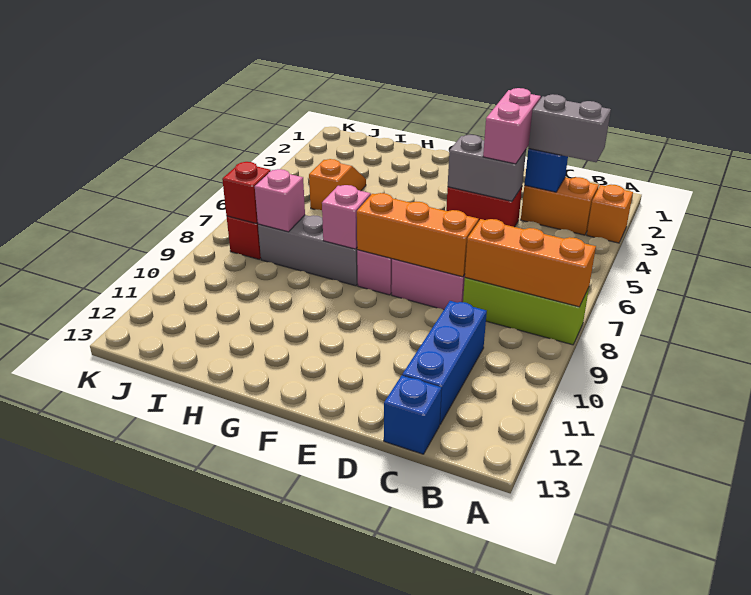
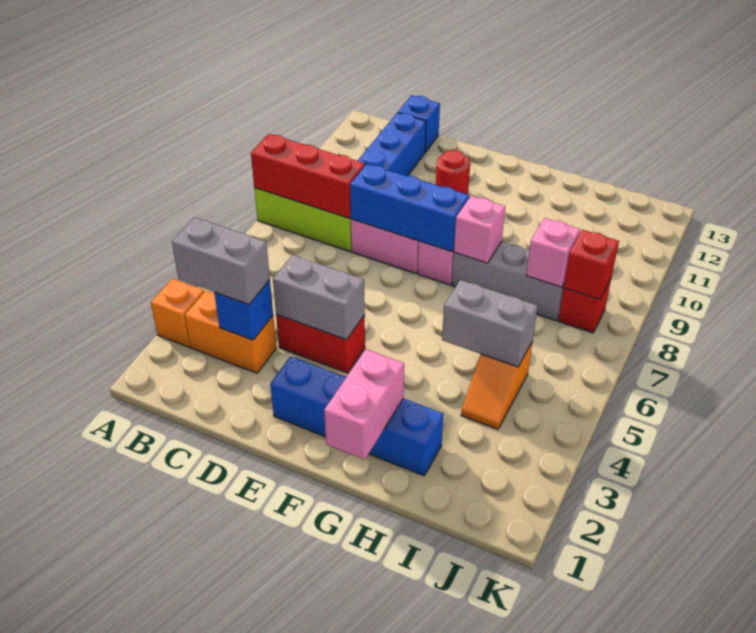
orange 1x3 brick [465,219,596,307] -> red 1x3 brick [251,134,365,218]
pink 1x2 brick [483,88,541,164] -> pink 1x2 brick moved to [324,349,404,460]
orange 1x3 brick [357,193,479,277] -> blue 1x3 brick [350,164,469,252]
none -> blue 1x4 brick [270,356,443,476]
none -> red 1x1 round brick [436,150,470,195]
none -> grey 1x2 brick [442,280,538,367]

